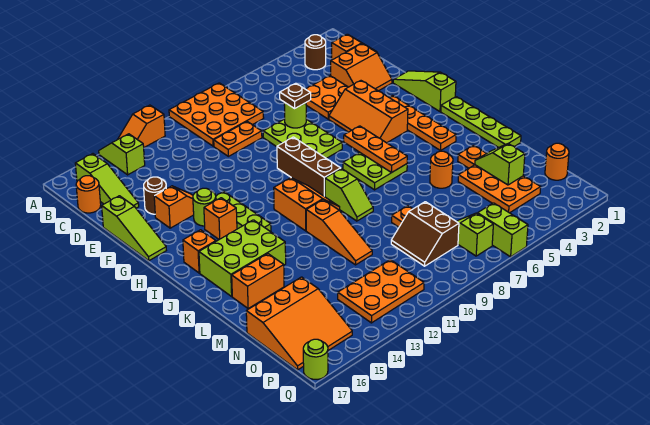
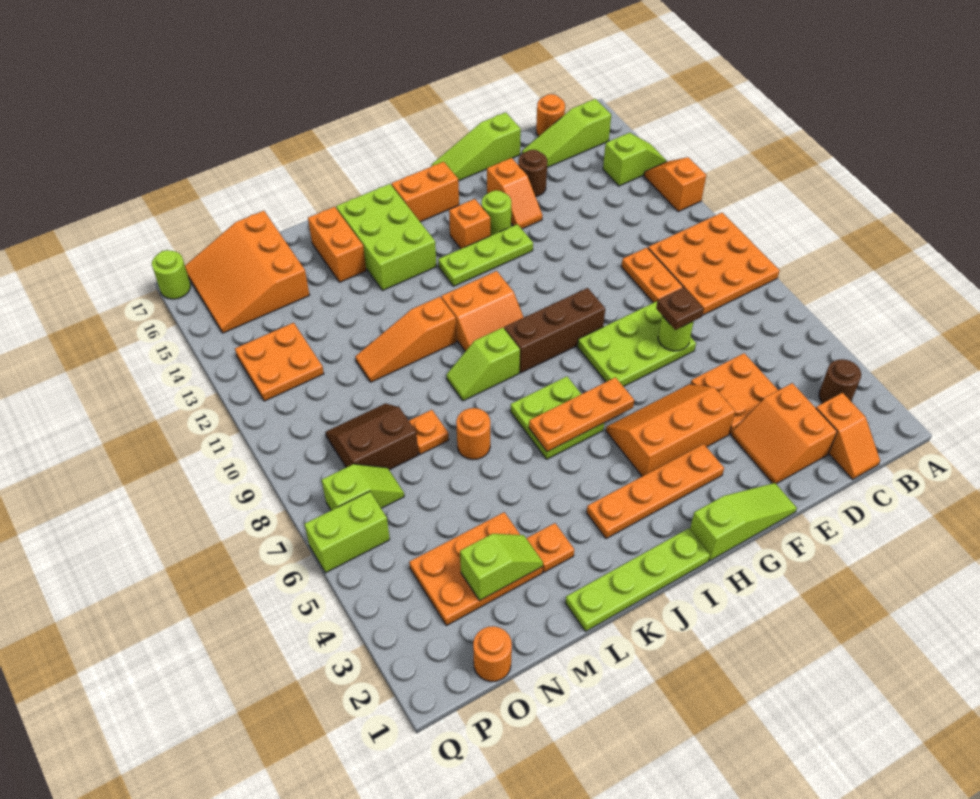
orange 1x1 brick [183,230,216,273] -> orange 1x2 brick [391,162,459,222]
orange 1x1 round brick [430,151,453,188] -> orange 1x1 round brick moved to [456,408,490,460]
orange 2x3 plate [338,260,424,323] -> orange 2x2 plate [235,323,324,401]

